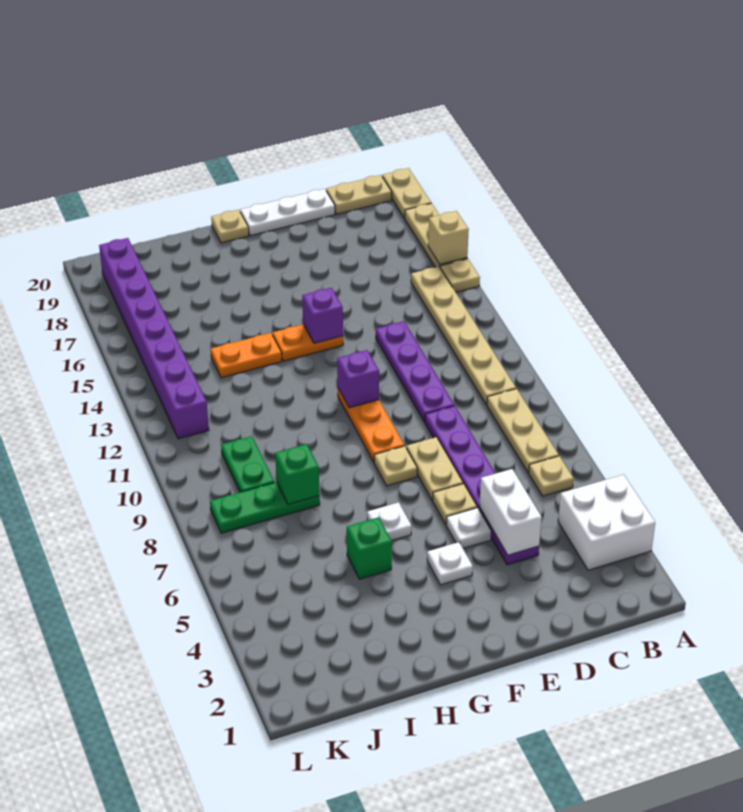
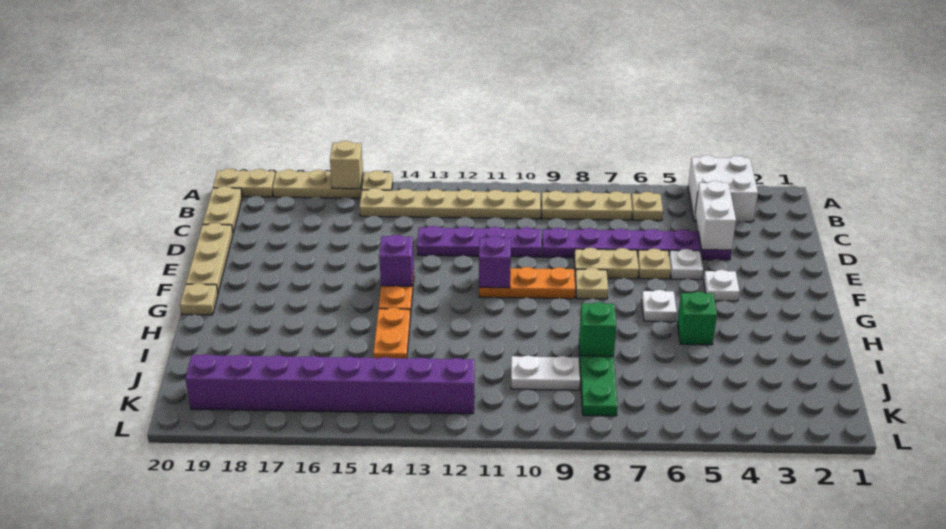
white 1x2 brick [479,469,542,555] -> white 1x2 brick turned to [695,181,736,250]
white 1x3 plate [240,189,335,236] -> tan 1x3 plate [186,223,233,292]
green 1x2 plate [221,436,274,492] -> white 1x2 plate [511,356,580,390]

